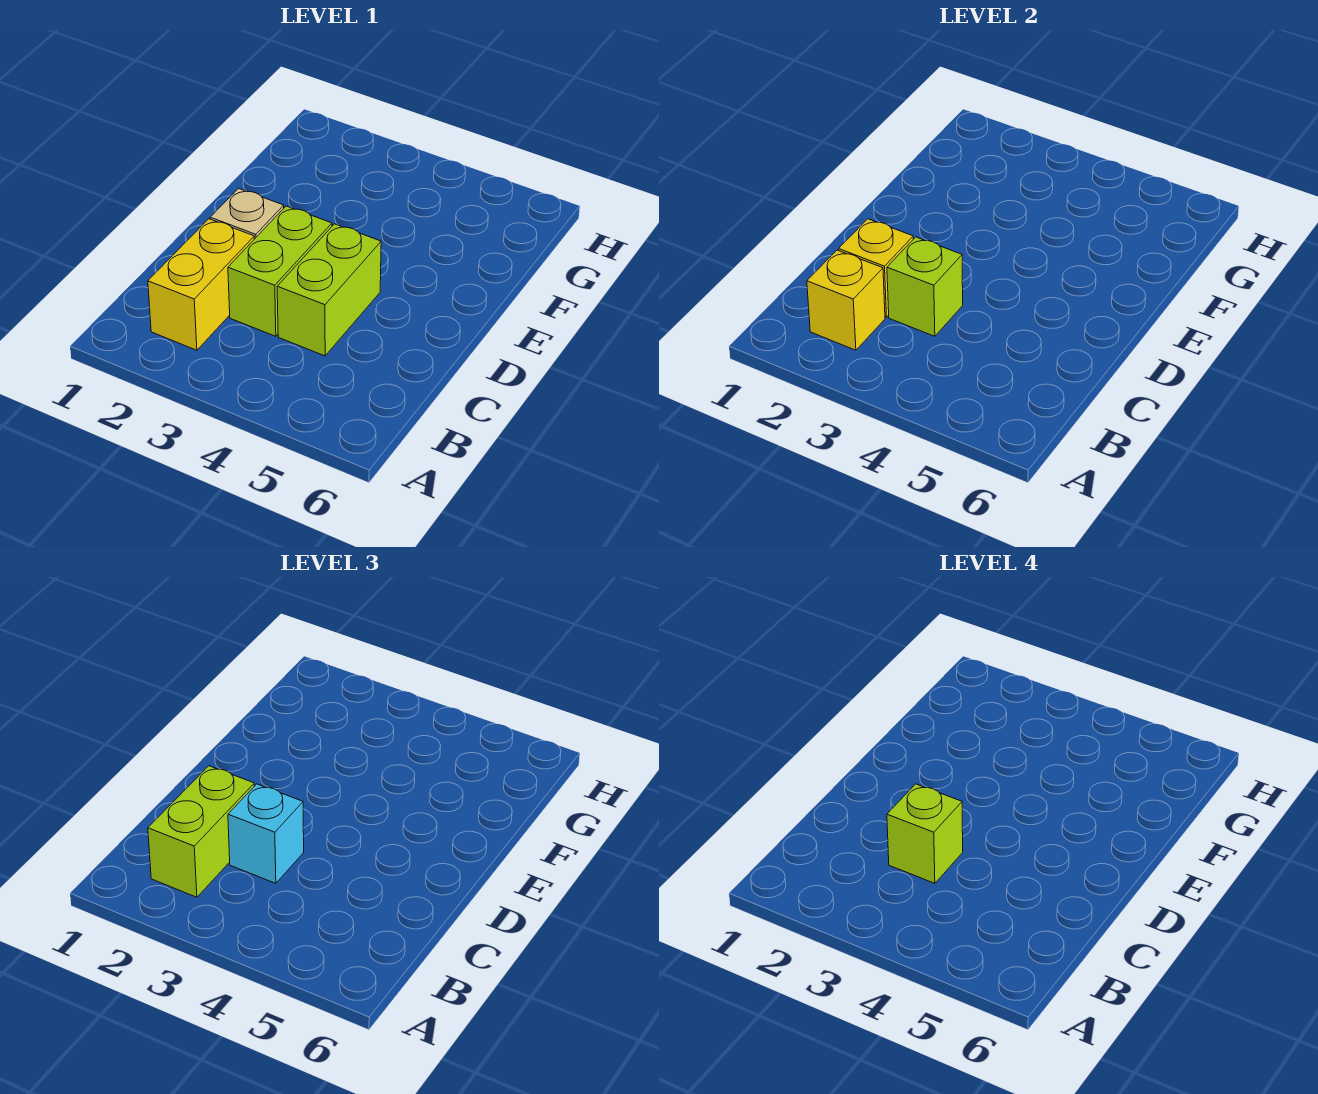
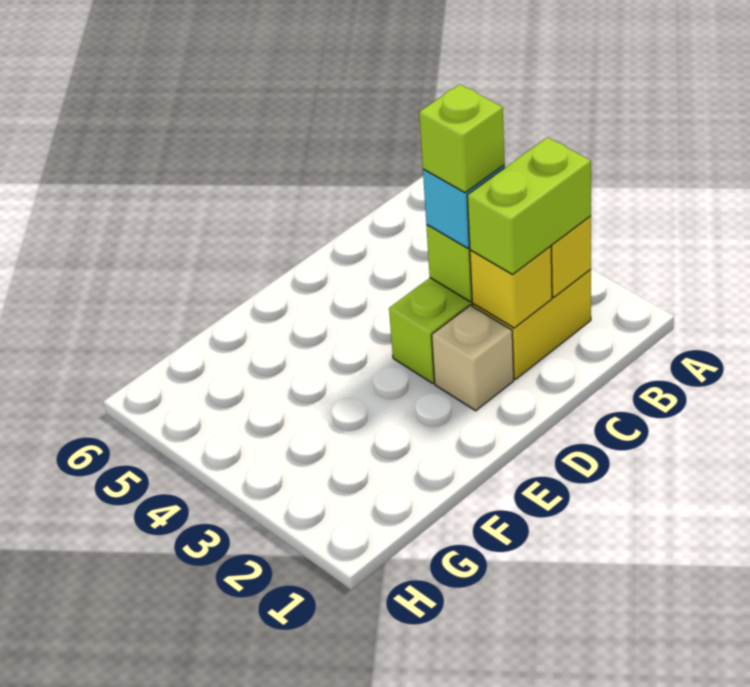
lime 1x2 brick [277,224,381,356] -> none

